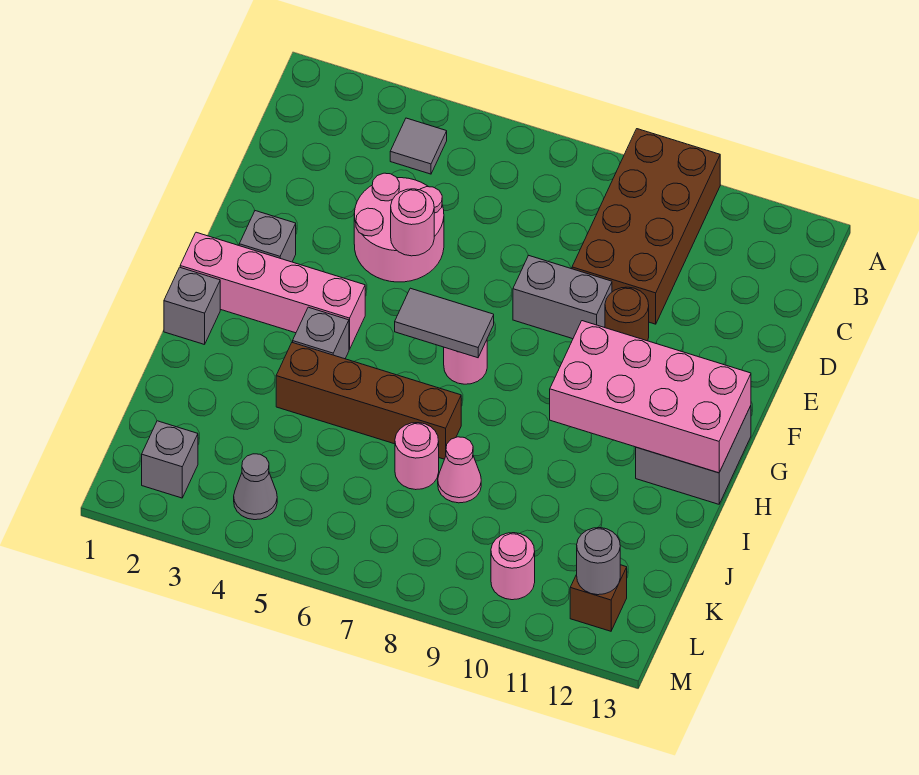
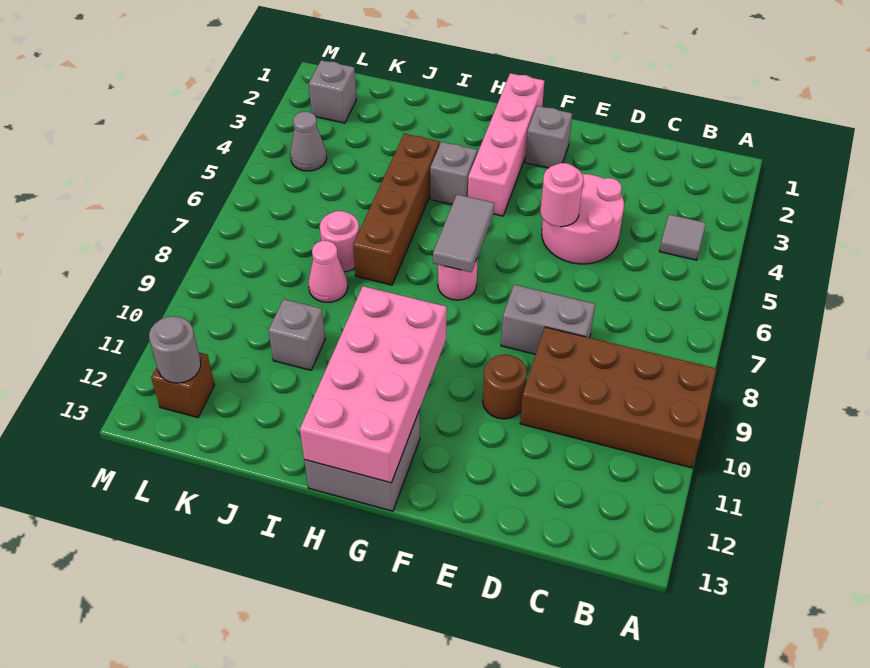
grey 1x2 brick [513,256,612,339] -> grey 1x2 brick turned to [501,285,595,354]
grey 1x1 brick [164,267,220,345] -> grey 1x1 brick moved to [268,299,325,370]
pink 1x1 round brick [491,533,535,600] -> none

